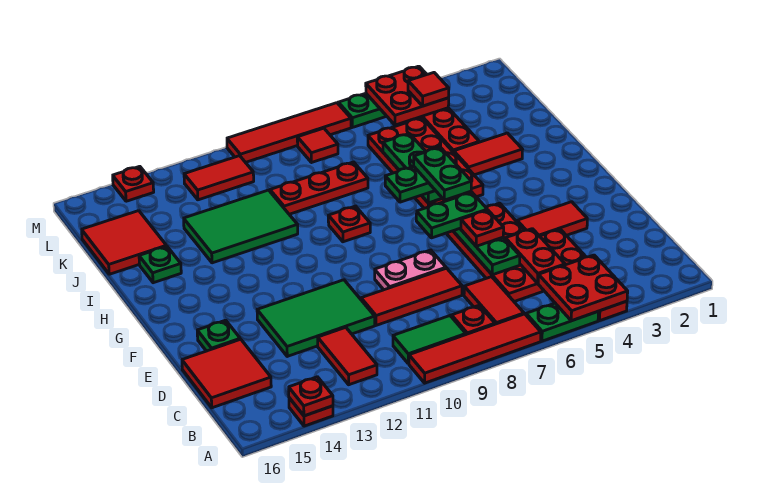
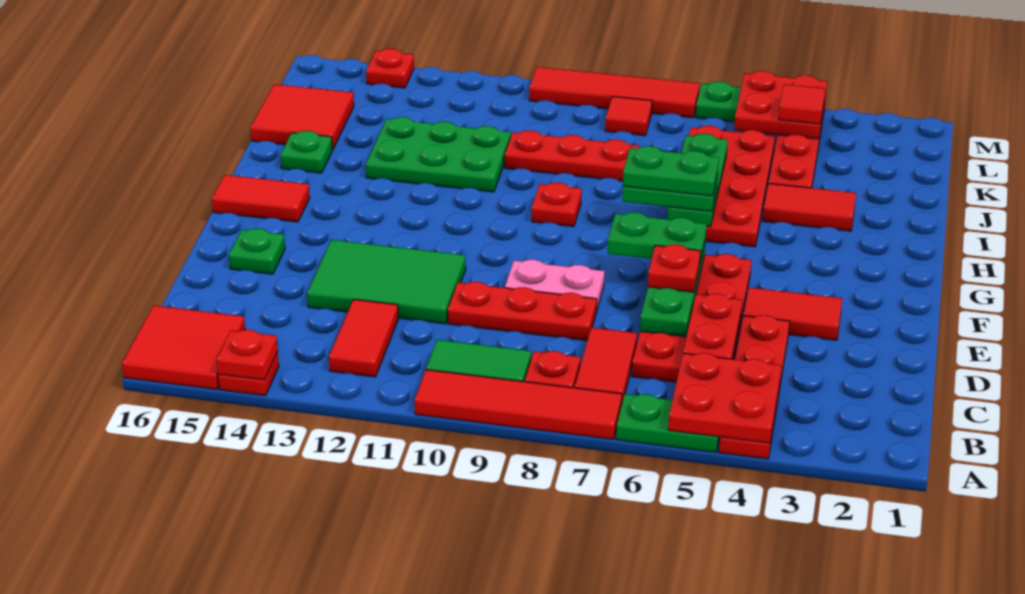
red 2x2 tile [182,339,271,408] -> red 2x2 tile moved to [122,305,245,390]
red 1x3 tile [361,268,462,325] -> red 1x3 plate [448,282,597,341]
green 1x2 plate [414,147,471,200] -> green 1x2 plate turned to [623,146,719,196]
green 2x3 tile [184,190,298,263] -> green 2x3 plate [366,117,511,192]
red 1x2 tile [184,156,254,200] -> red 1x2 tile moved to [212,175,310,222]

